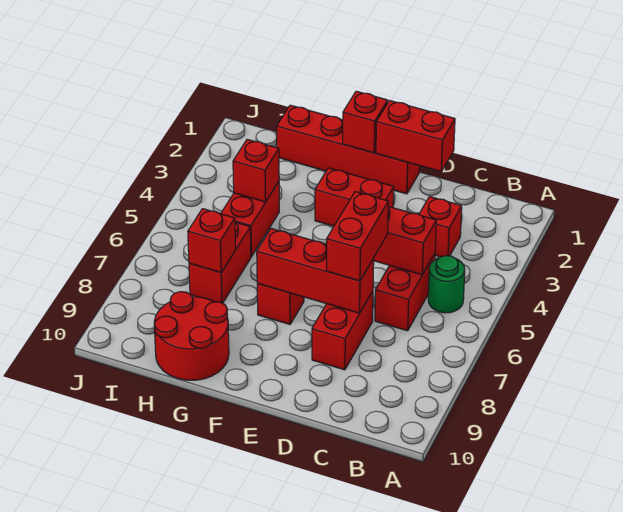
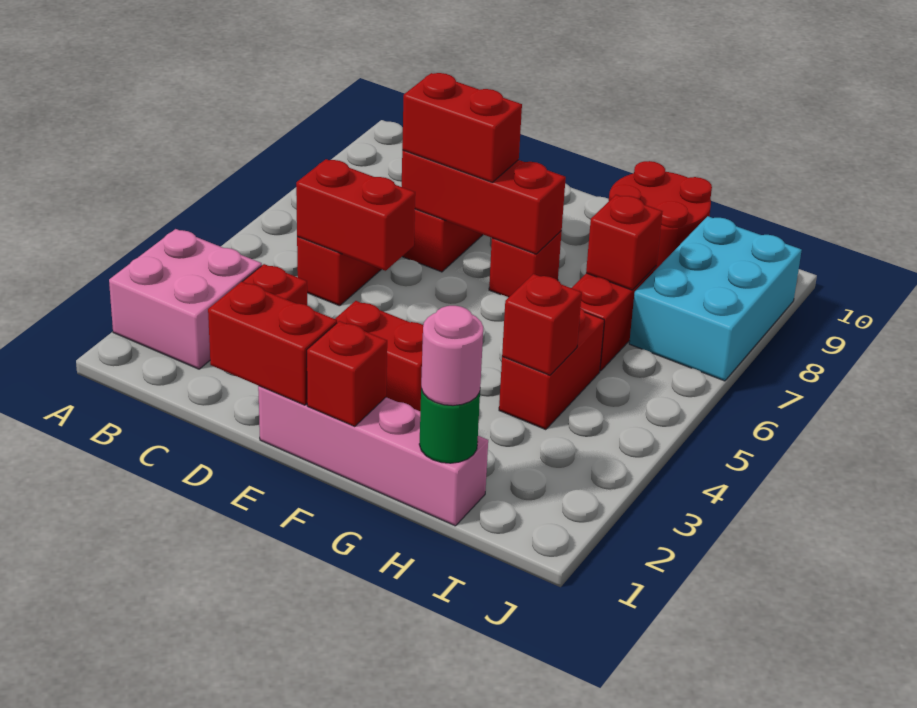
none -> pink 2x2 brick [109,229,262,369]
green 1x1 round brick [428,256,465,313] -> green 1x1 round brick moved to [419,389,480,463]
red 1x2 brick [327,192,388,281] -> red 1x2 brick turned to [402,73,522,182]
red 1x4 brick [277,105,420,194] -> pink 1x4 brick [258,386,488,526]
none -> pink 1x1 round brick [421,306,483,406]
none -> cyan 2x3 brick [629,216,802,381]

